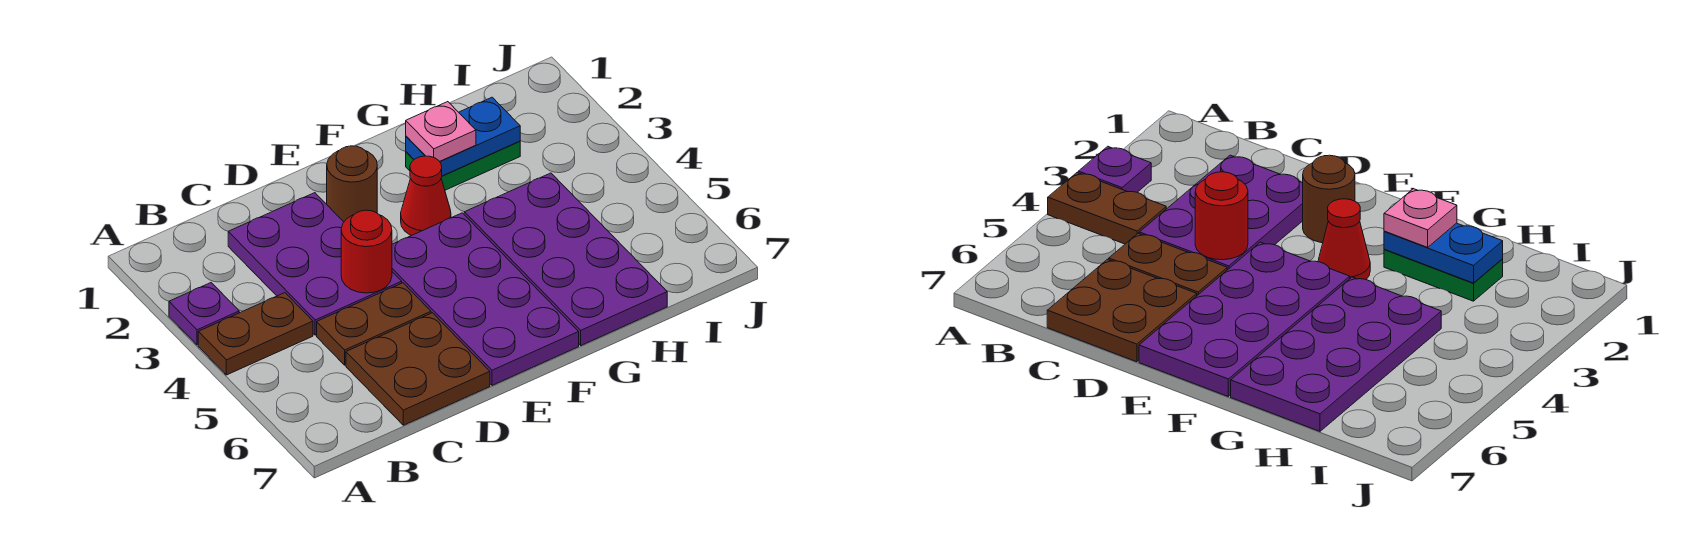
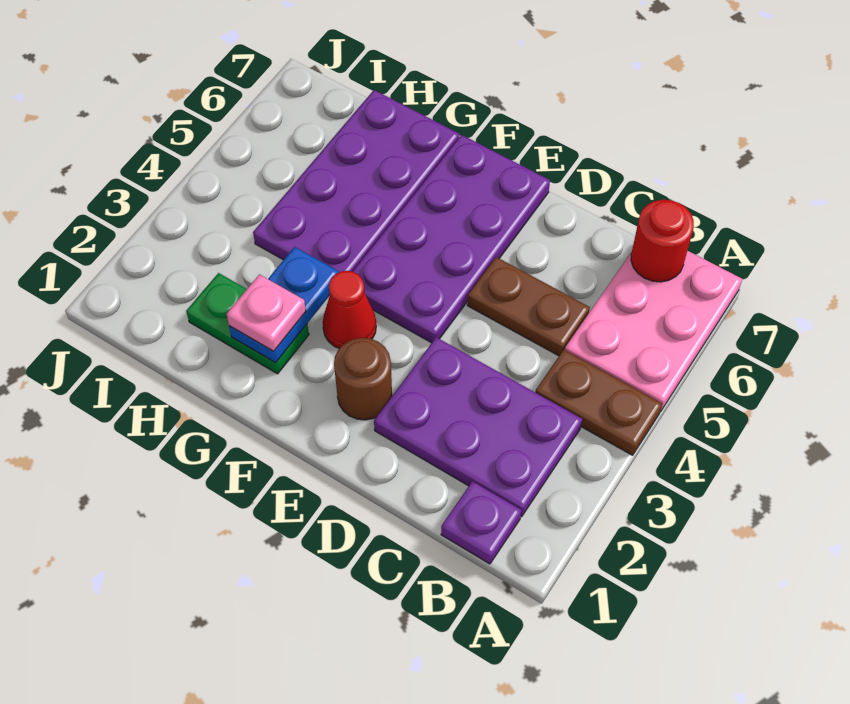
purple 1x1 plate [169,283,239,345] -> purple 1x1 plate moved to [441,481,521,564]
none -> pink 2x3 plate [565,251,742,412]
purple 2x3 plate [228,193,402,335] -> purple 2x3 plate turned to [374,337,582,517]
brown 2x2 plate [346,313,490,425] -> none
red 1x1 round brick [341,210,392,293] -> red 1x1 round brick moved to [631,200,694,282]
blue 1x2 plate [406,97,520,176] -> blue 1x2 plate turned to [229,247,339,363]

